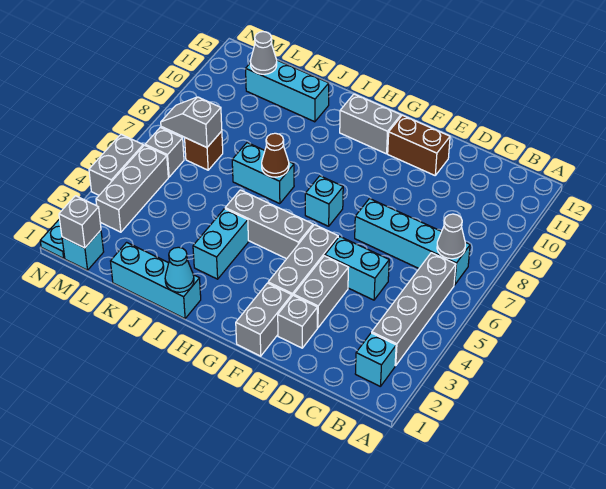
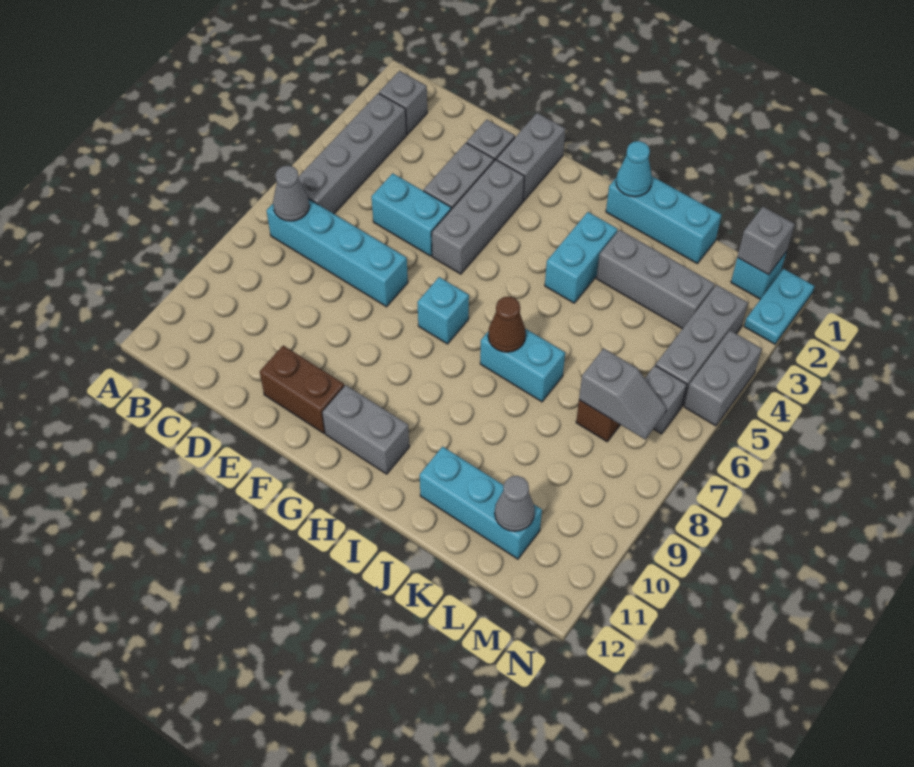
cyan 1x1 brick [355,333,396,387] -> grey 1x1 brick [379,71,427,134]
grey 1x3 brick [225,190,313,259] -> grey 1x3 brick moved to [596,230,715,329]

